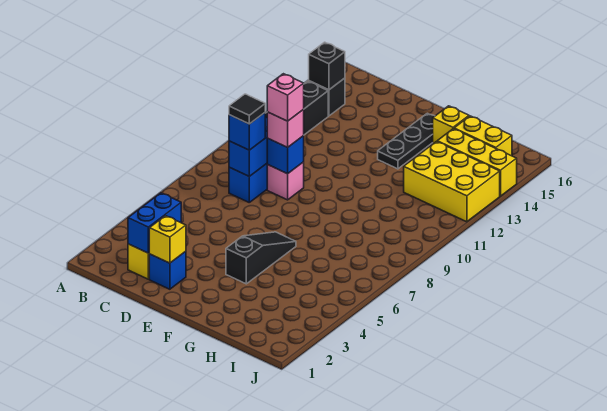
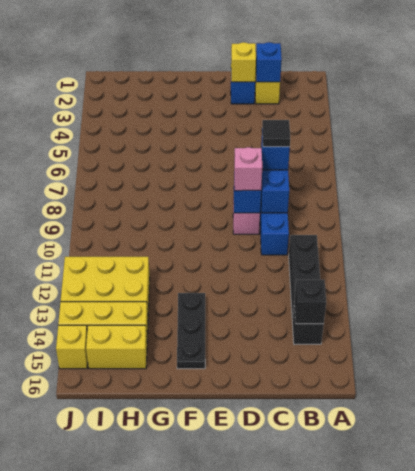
blue 1x2 brick [128,193,181,253] -> blue 1x1 brick [256,42,282,82]
pink 1x1 brick [267,74,304,121] -> none
black 1x3 slope [226,232,296,284] -> none
yellow 1x1 brick [433,106,469,144] -> yellow 1x1 brick moved to [56,325,88,369]

